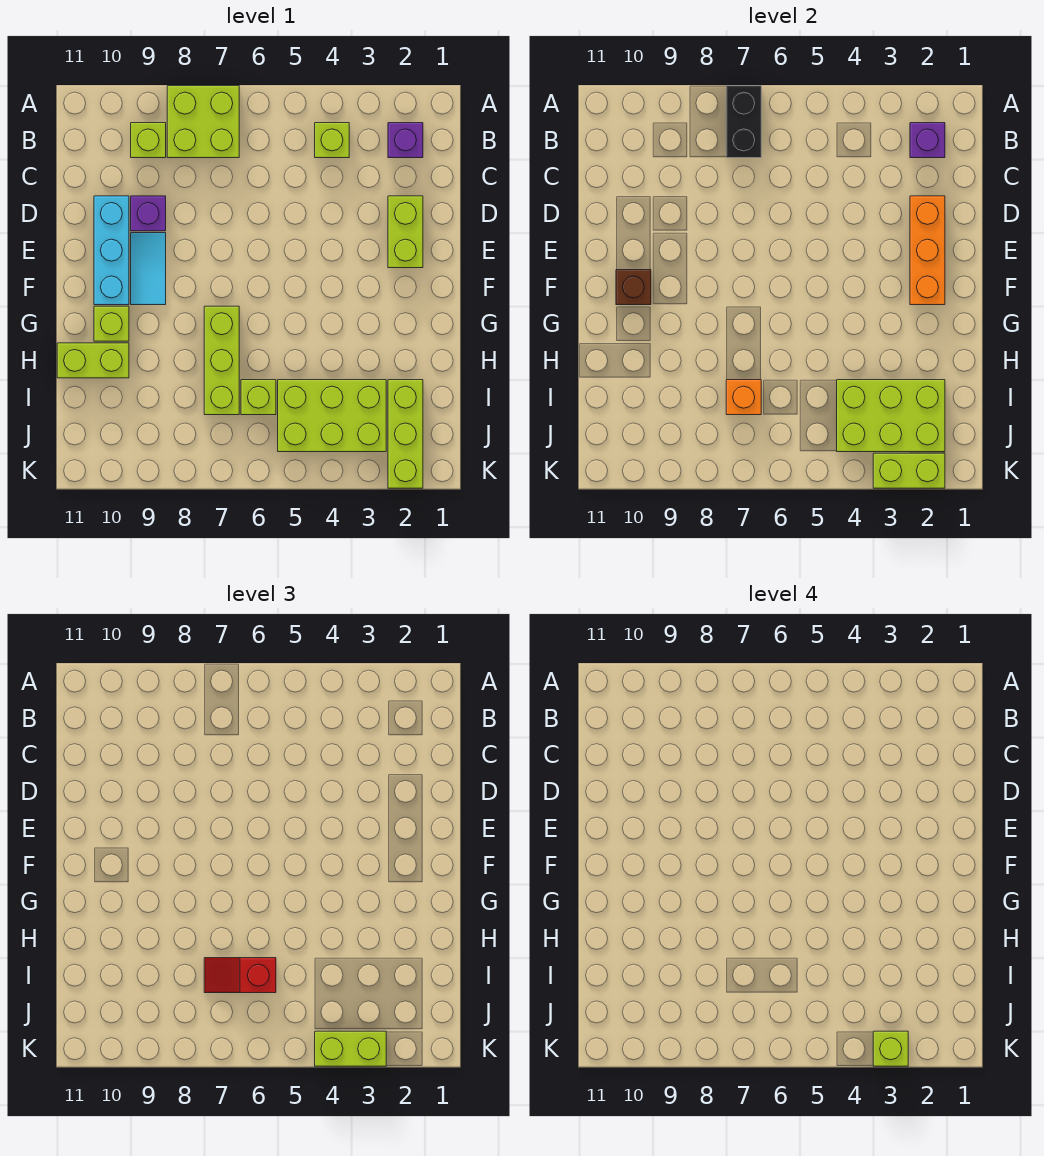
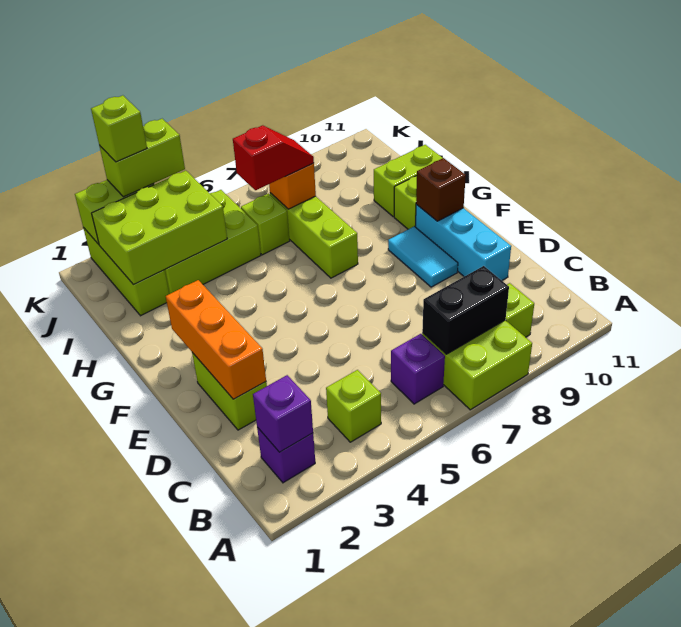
black 1x2 brick [726,86,761,158] -> black 1x2 brick turned to [422,266,509,354]
purple 1x1 brick [131,196,166,231] -> purple 1x1 brick moved to [391,334,445,404]

